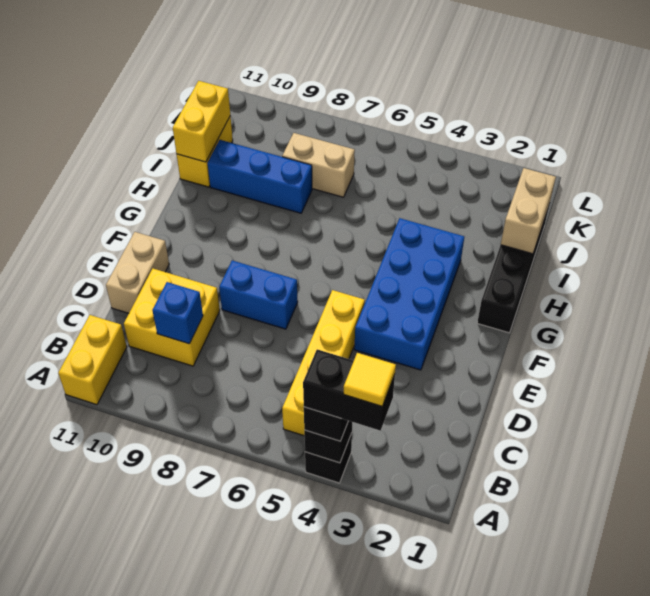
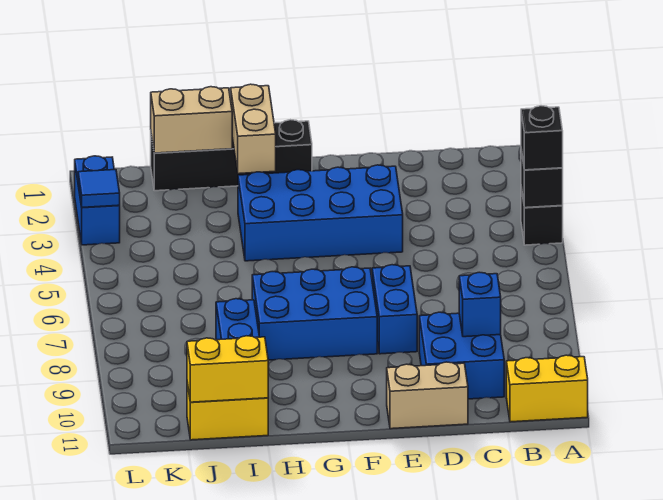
black 1x2 brick [303,349,395,431] -> none
yellow 1x1 tile [344,353,396,406] -> none
yellow 1x4 brick [282,290,365,436] -> none
yellow 2x2 brick [124,269,220,366] -> blue 2x2 brick [419,312,504,399]
none -> blue 2x3 brick [252,267,377,360]
tan 1x2 brick [282,133,355,197] -> tan 1x2 brick moved to [231,84,276,174]
none -> blue 1x2 brick [75,156,120,245]
none -> blue 1x1 tile [78,170,120,207]

